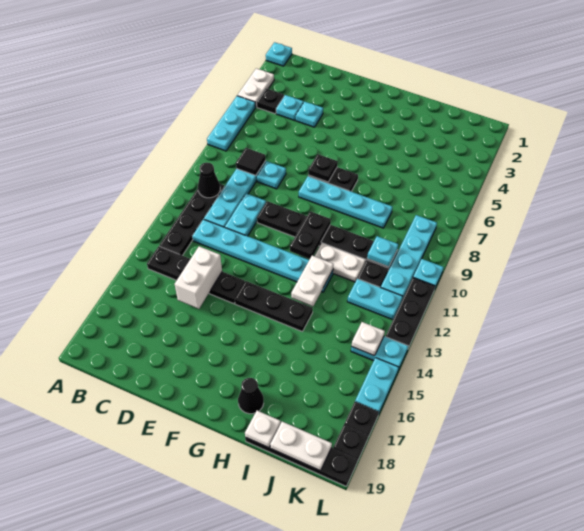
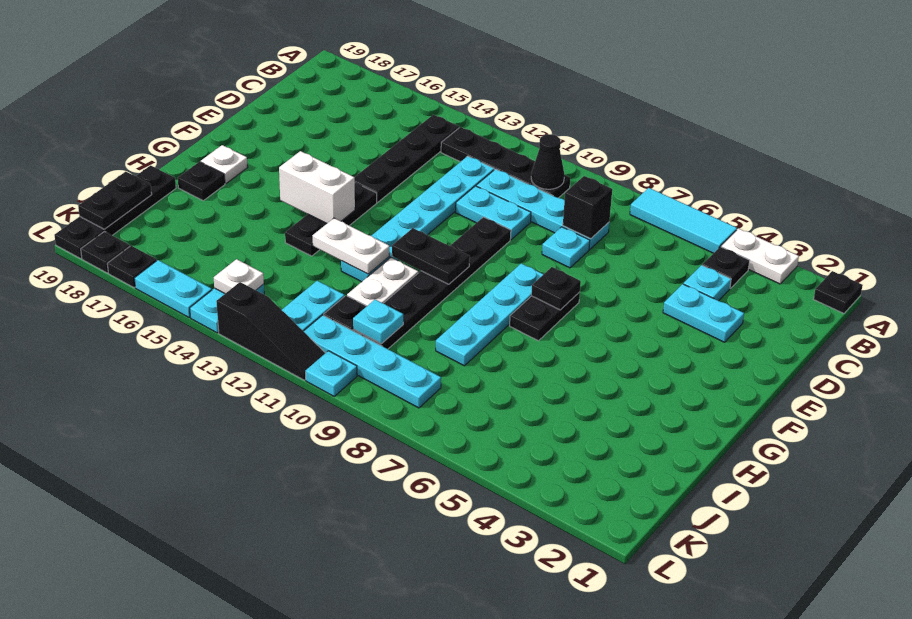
cyan 1x1 plate [266,42,292,66] -> black 1x1 plate [814,271,863,313]
cyan 1x3 plate [207,96,256,151] -> cyan 1x3 tile [630,188,737,253]
black 1x1 tile [236,148,266,175] -> black 1x1 brick [563,176,612,239]
cyan 1x1 plate [296,102,323,127] -> cyan 1x2 plate [663,284,744,342]
white 1x2 brick [175,246,222,309] -> white 1x2 brick moved to [279,151,355,223]
black 1x1 cone [238,378,264,414] -> black 1x1 plate [178,162,225,201]
white 1x1 plate [245,411,281,448] -> white 1x1 plate moved to [201,145,248,183]
white 1x2 plate [270,422,332,471] -> black 1x2 plate [78,172,152,229]
black 1x3 plate [385,278,435,348] -> black 1x3 slope [216,282,325,380]

